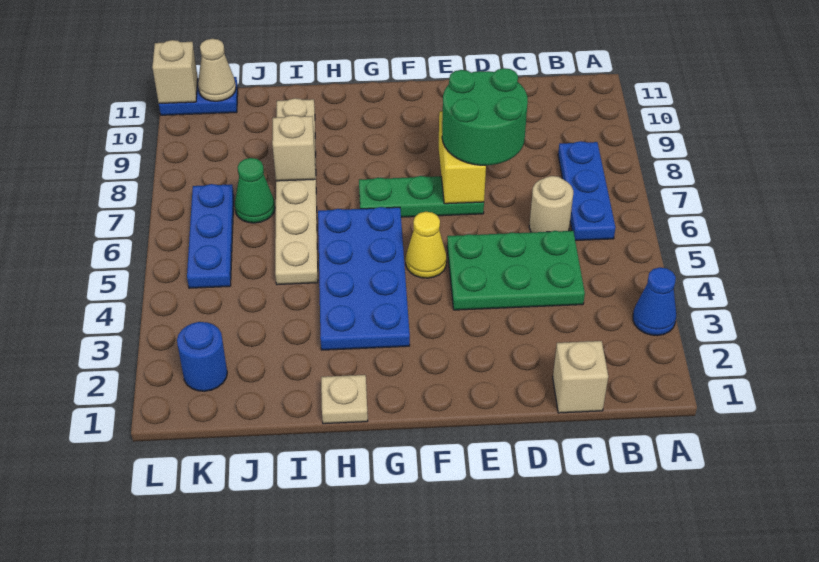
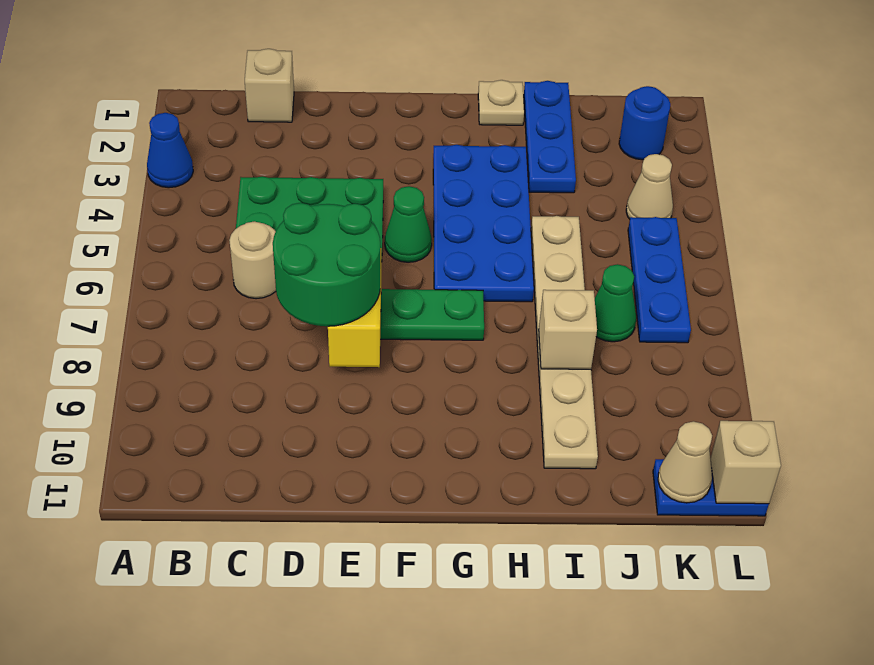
blue 1x3 plate [558,141,615,241] -> blue 1x3 plate moved to [523,81,576,193]
yellow 1x1 cone [406,212,447,278] -> green 1x1 cone [385,186,432,262]
none -> tan 1x1 cone [626,154,673,219]

